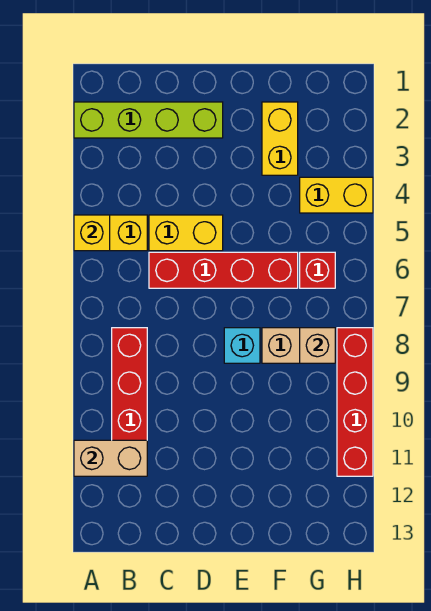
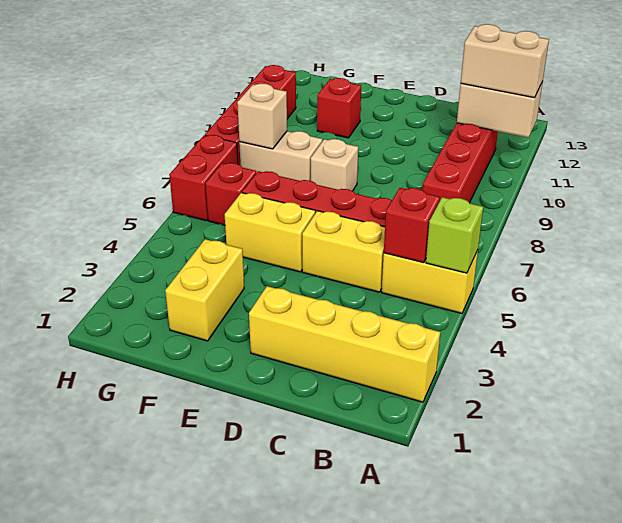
lime 1x4 brick [74,102,223,138] -> yellow 1x4 brick [249,286,440,402]
yellow 1x1 brick [74,215,110,251] -> lime 1x1 brick [426,197,483,273]
none -> tan 1x2 brick [461,24,549,98]
none -> red 1x1 brick [384,188,440,263]
cyan 1x1 brick [224,328,260,363] -> tan 1x1 brick [311,139,358,191]
none -> red 1x1 brick [317,78,361,138]
yellow 1x2 brick [300,177,373,213] -> yellow 1x2 brick moved to [225,193,315,272]
none -> red 1x2 brick [169,135,238,221]

